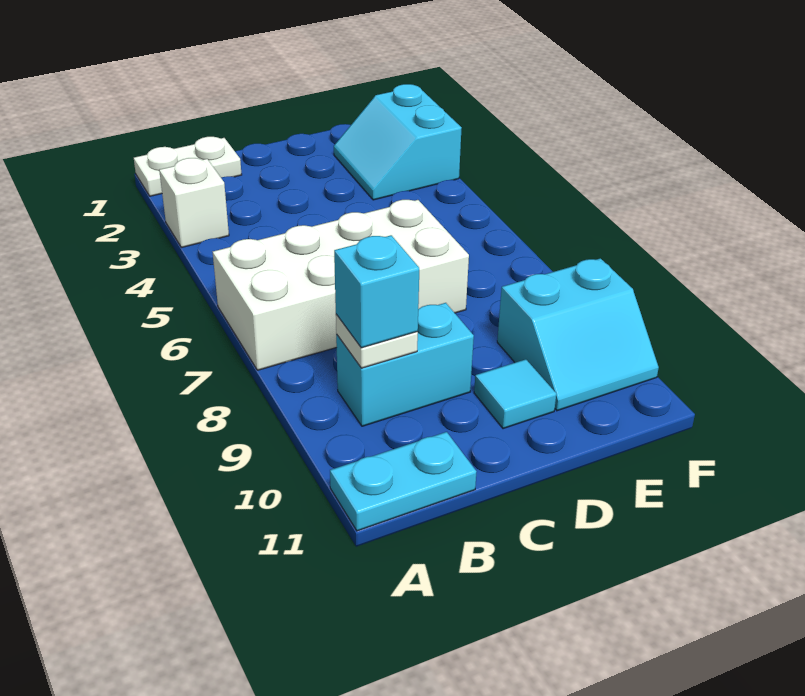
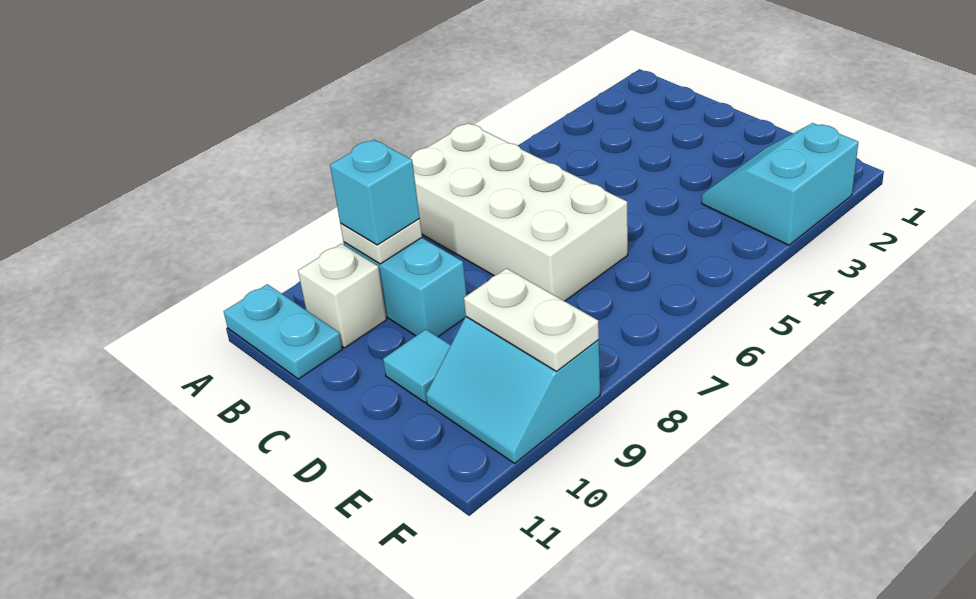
white 1x2 plate [134,137,242,196] -> white 1x2 plate moved to [464,268,599,371]
white 1x1 brick [159,158,229,248] -> white 1x1 brick moved to [298,244,387,348]

